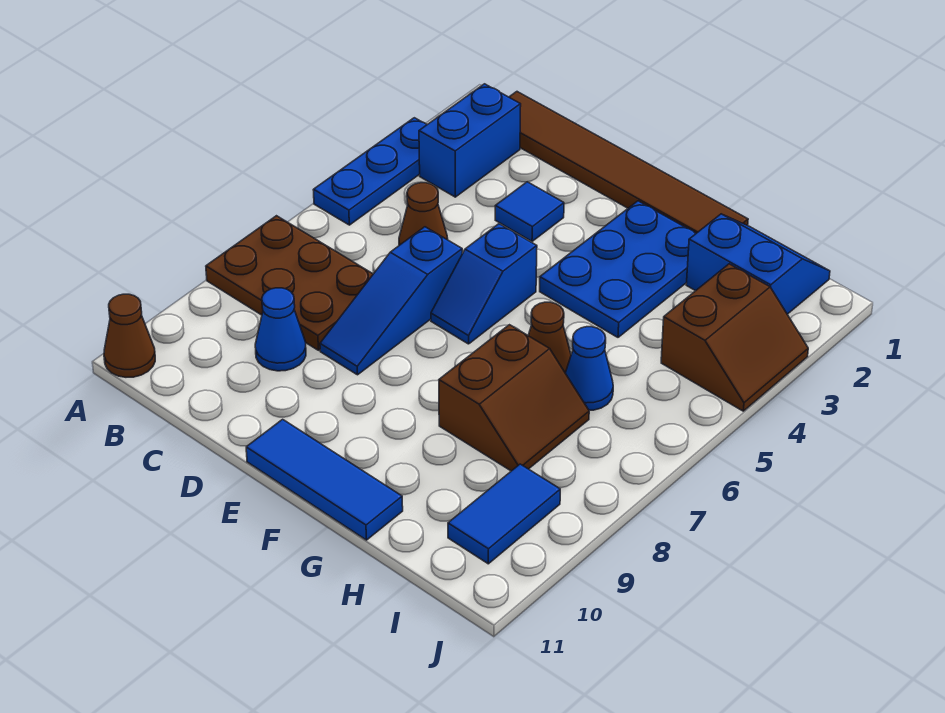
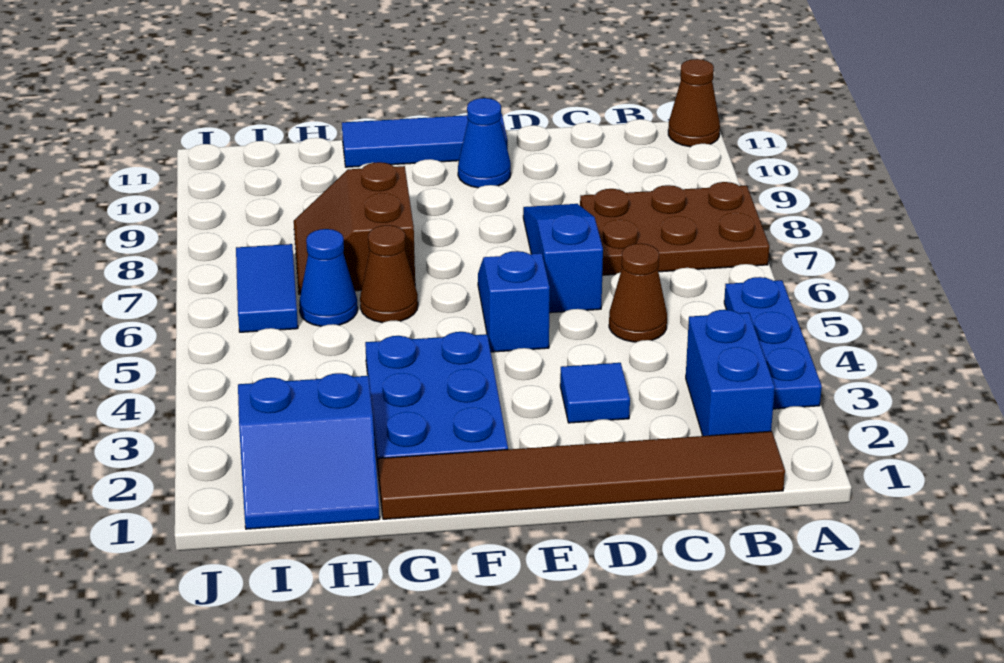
blue 1x1 cone [255,288,306,371] -> blue 1x1 cone moved to [458,98,511,188]
brown 2x2 slope [661,264,808,411] -> none
blue 1x2 tile [448,464,560,564] -> blue 1x2 tile moved to [236,244,298,332]

